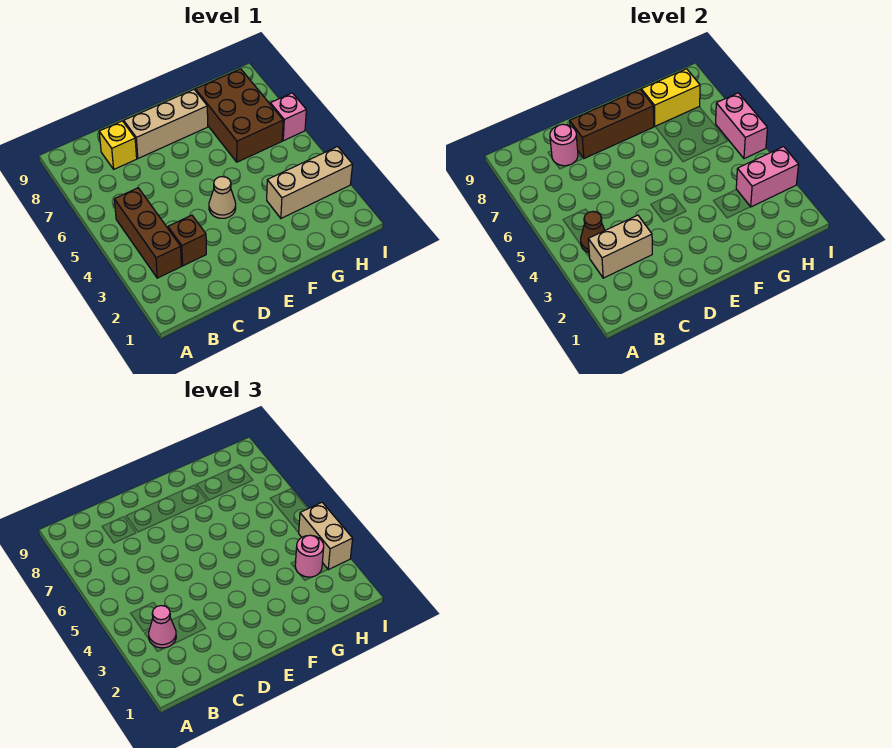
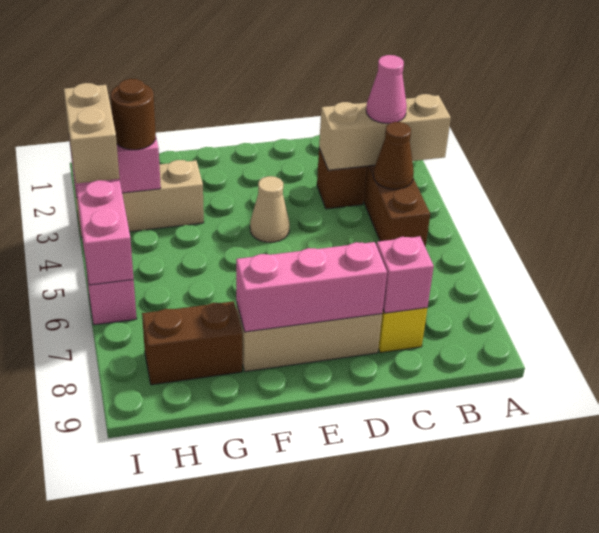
tan 1x2 brick [588,215,652,278] -> tan 1x3 brick [319,94,451,170]
pink 1x1 round brick [550,124,578,166] -> pink 1x1 brick [377,236,434,313]
brown 1x3 brick [570,89,654,158] -> pink 1x3 brick [236,242,387,332]
brown 2x3 brick [195,69,283,162] -> brown 1x2 brick [142,301,242,385]
yellow 1x2 brick [641,69,700,126] -> none
pink 1x1 round brick [295,535,324,577] -> brown 1x1 round brick [111,79,156,150]

